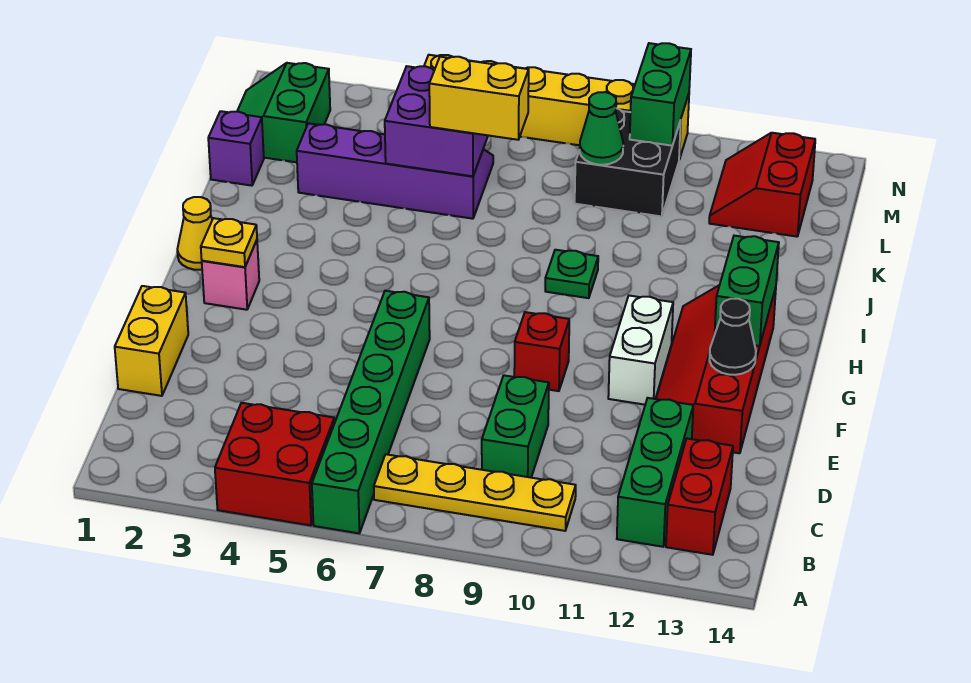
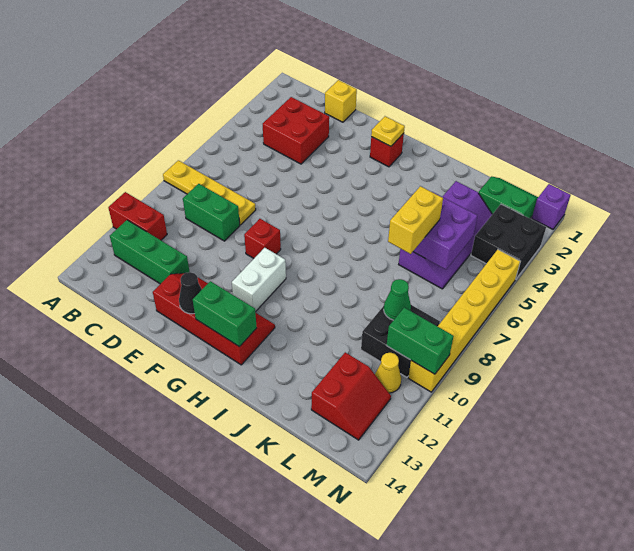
red 2x2 brick [215,403,335,525] -> red 2x2 brick moved to [263,97,329,164]
green 1x6 brick [312,291,430,533] -> none
yellow 1x4 plate [374,454,576,531] -> yellow 1x4 plate turned to [163,160,256,225]
red 1x2 brick [666,439,733,555] -> red 1x2 brick moved to [108,192,167,240]
yellow 1x2 brick [115,286,188,396] -> yellow 1x1 brick [325,80,357,122]
white 1x2 brick [608,296,673,405] -> white 1x2 brick turned to [232,248,286,312]
pink 1x1 brick [202,240,259,310] -> red 1x1 brick [370,133,404,167]
yellow 1x1 cone [177,197,212,270] -> yellow 1x1 cone moved to [375,353,401,393]
green 1x1 plate [545,250,598,298] -> none
purple 1x1 brick [208,111,264,186] -> purple 1x1 brick moved to [532,184,570,229]
red 2x2 slope [709,133,815,237] -> red 2x2 slope turned to [311,352,391,440]
none -> black 2x2 brick [471,204,546,279]

